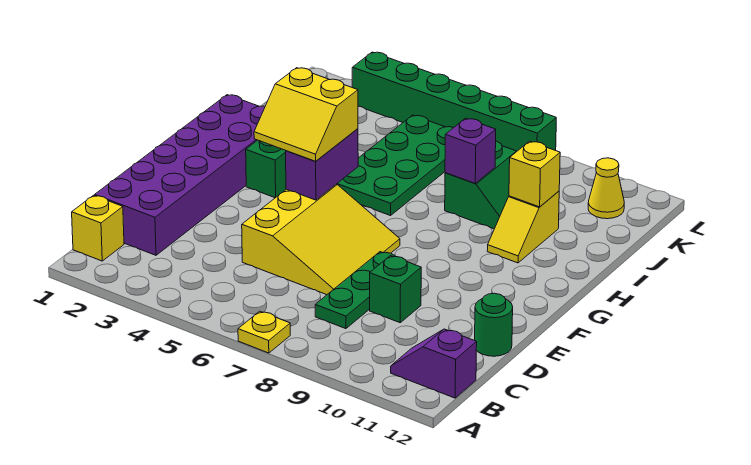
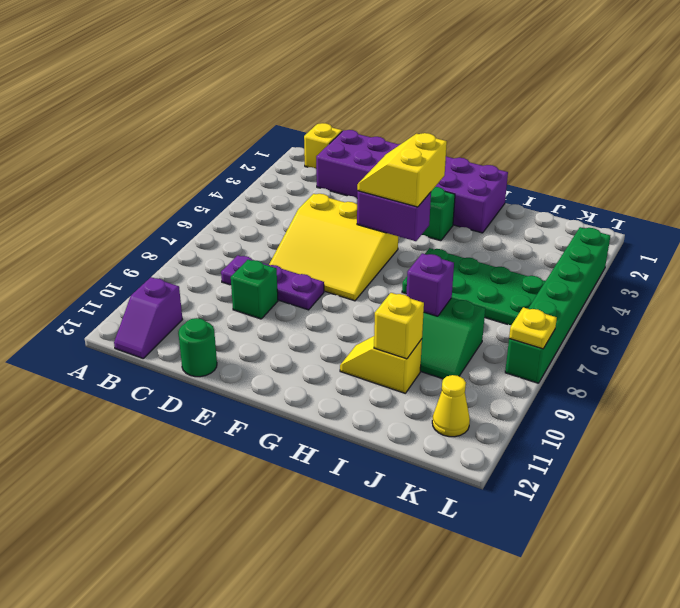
yellow 1x1 plate [238,311,290,353] -> yellow 1x1 plate moved to [509,307,557,349]
purple 1x2 slope [391,329,477,398] -> purple 1x2 slope turned to [114,277,182,358]
green 1x3 plate [315,252,396,329] -> purple 1x3 plate [221,255,324,310]

